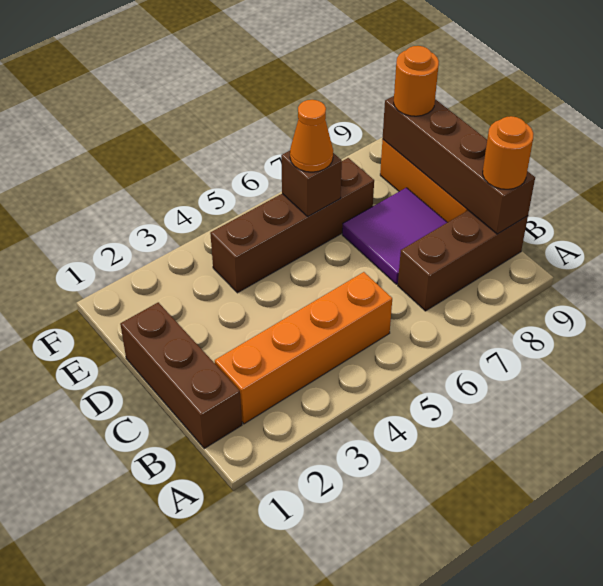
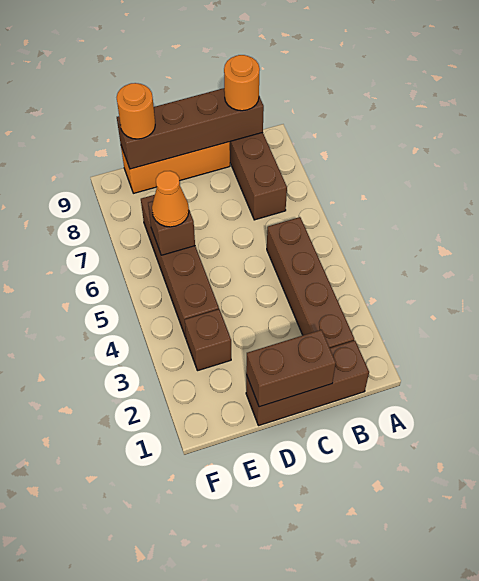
orange 1x4 brick [215,272,392,424] -> brown 1x4 brick [267,217,354,348]
none -> brown 1x2 brick [246,330,336,407]
purple 2x2 tile [342,188,447,284] -> none
none -> brown 1x1 brick [185,309,231,371]

